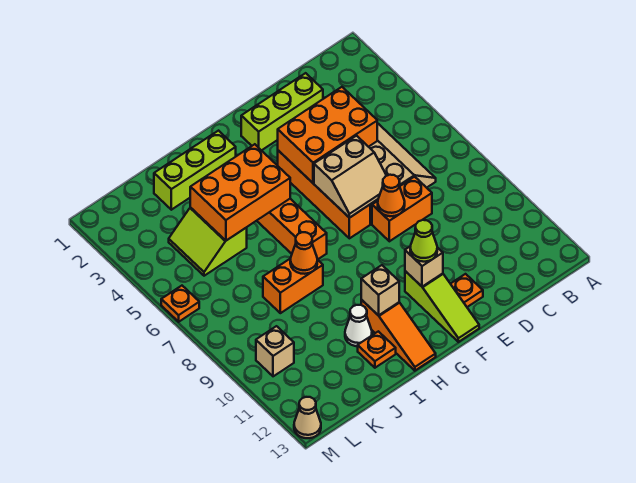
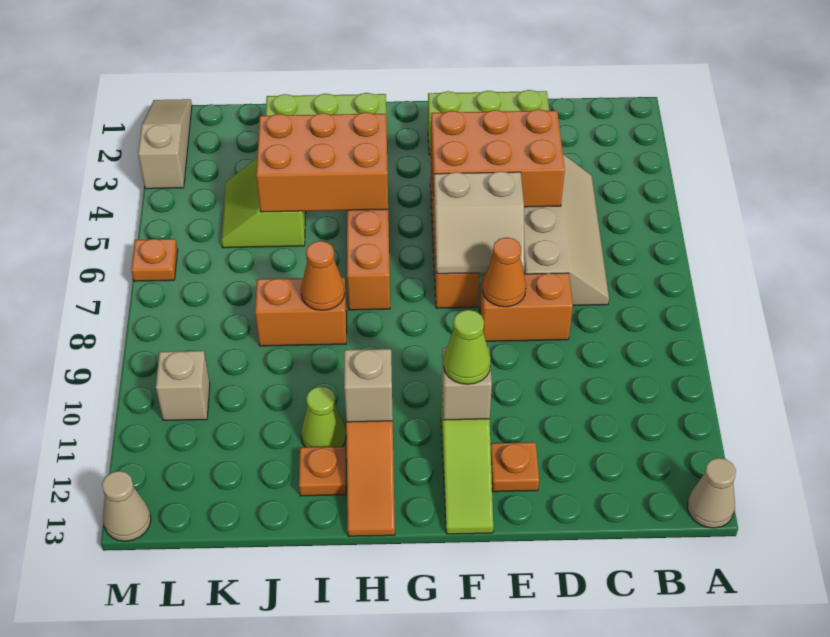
none -> tan 1x1 cone [687,458,736,528]
white 1x1 cone [345,305,372,346] -> lime 1x1 cone [301,387,346,447]
none -> tan 1x3 slope [138,99,192,189]

